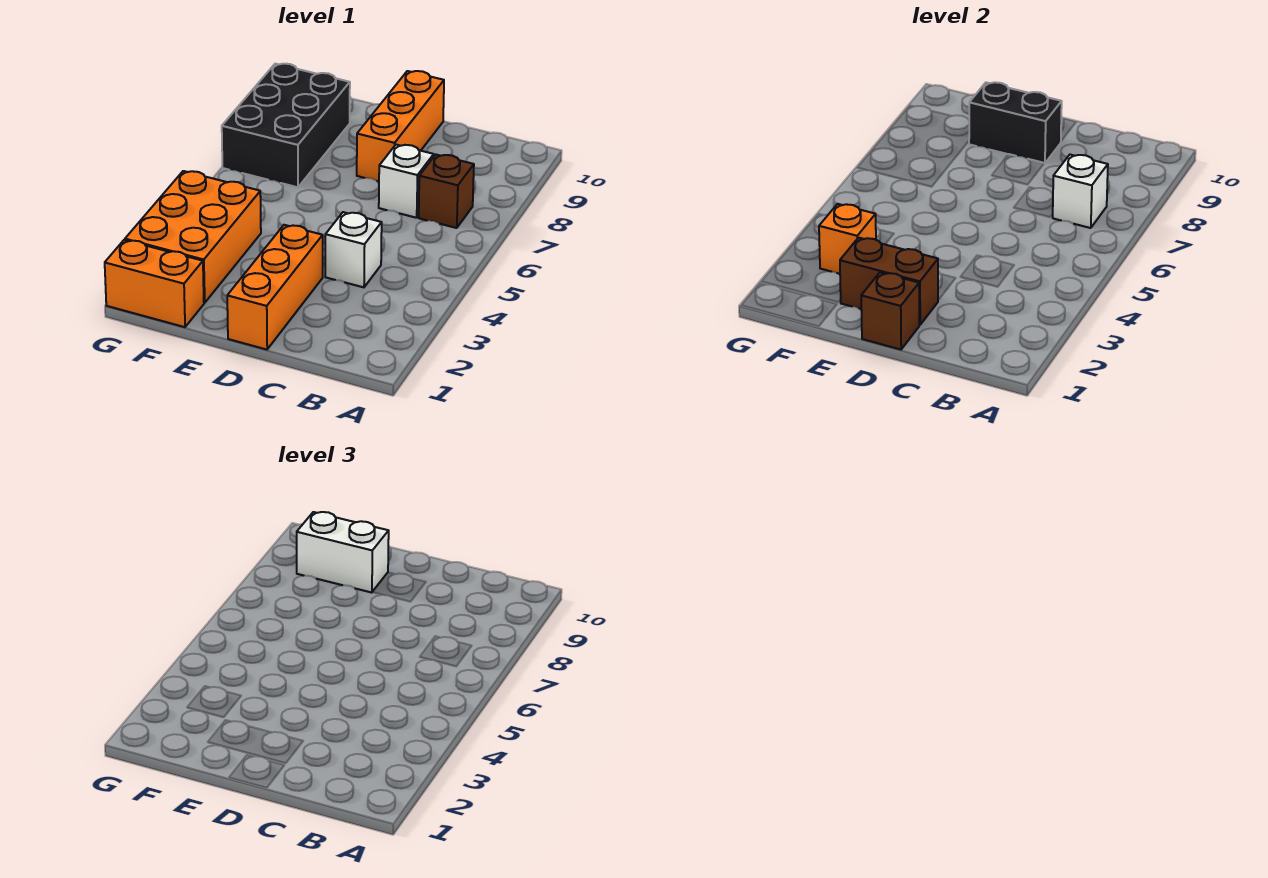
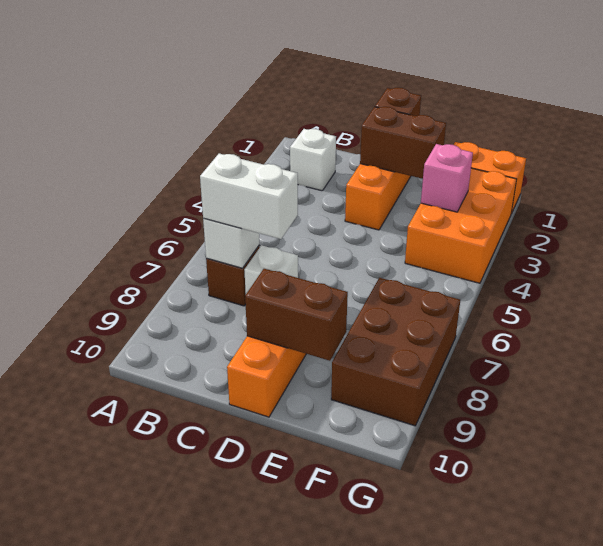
white 1x1 brick [325,212,382,287] -> white 1x1 brick moved to [290,129,336,191]
black 1x2 brick [969,82,1062,163] -> brown 1x2 brick [245,269,348,361]
white 1x2 brick [297,512,389,593] -> white 1x2 brick moved to [200,153,298,239]
orange 1x1 brick [819,204,876,274] -> pink 1x1 brick [421,144,473,212]
black 2x3 brick [222,64,350,187] -> brown 2x3 brick [331,278,460,426]

